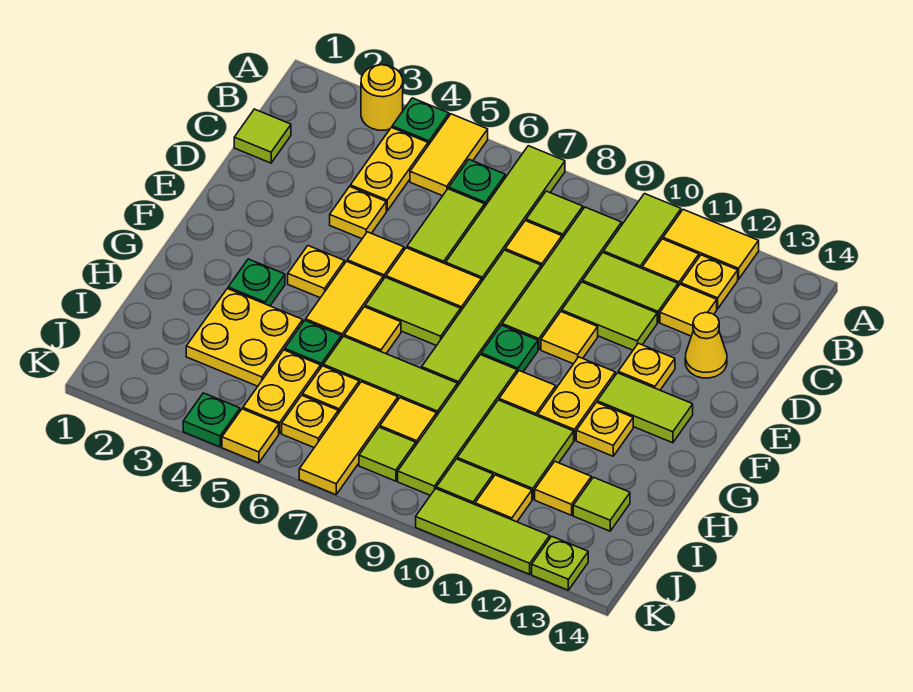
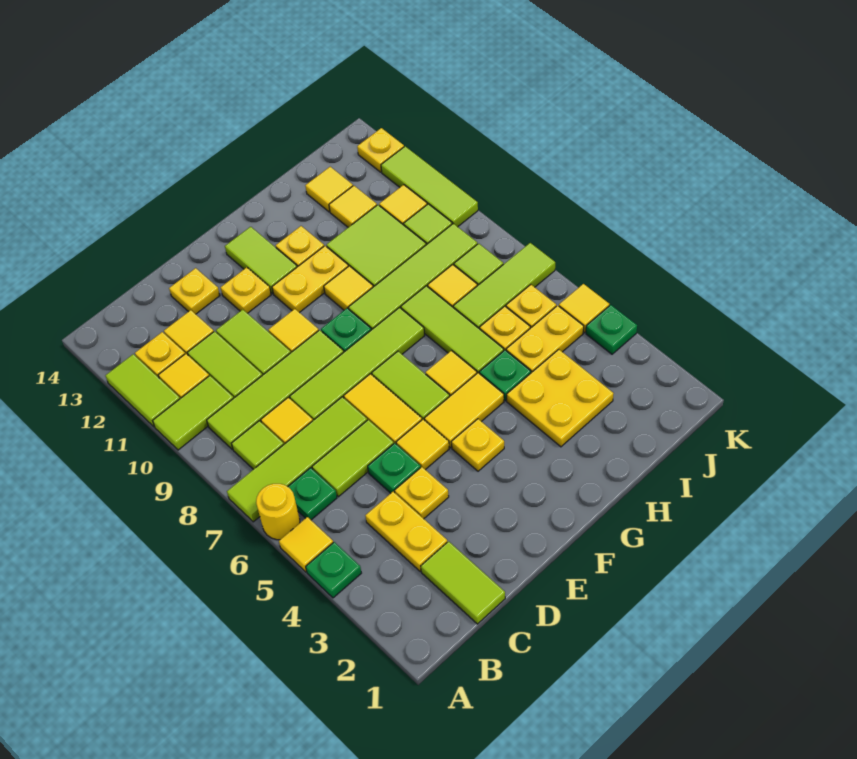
yellow 1x1 round brick [361,65,403,130] -> yellow 1x1 round brick moved to [256,484,300,540]
yellow 1x2 tile [410,114,488,196] -> yellow 1x1 tile [279,517,333,572]
yellow 1x2 tile [663,209,759,279] -> lime 1x2 tile [105,354,180,427]
yellow 1x2 plate [350,127,428,211] -> yellow 1x2 plate turned to [365,492,447,572]
lime 1x1 tile [234,109,291,163] -> lime 1x2 tile [421,541,505,624]
yellow 1x1 cone [685,312,727,378] -> yellow 1x1 plate [169,268,220,314]
green 1x1 plate [228,259,285,306] -> green 1x1 plate moved to [368,443,421,493]
yellow 1x3 tile [299,382,398,495] -> lime 1x3 tile [453,243,555,329]
lime 1x1 tile [573,477,630,531] -> yellow 1x1 tile [305,167,353,212]
lime 1x1 plate [532,536,588,590] -> yellow 1x1 plate [357,128,404,172]

